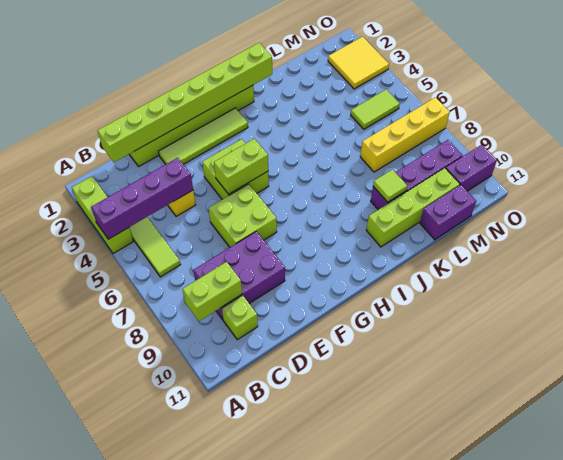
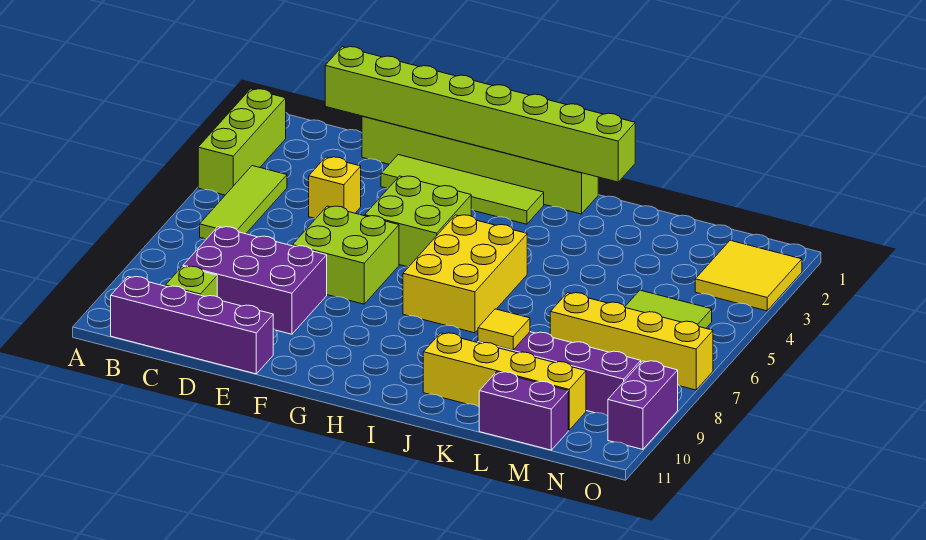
purple 1x4 brick [91,158,193,239] -> purple 1x4 brick moved to [111,277,273,374]
lime 1x2 brick [183,262,242,321] -> none
lime 1x2 brick [214,139,268,194] -> none
none -> yellow 2x3 brick [403,215,527,333]
lime 1x4 brick [366,168,460,247] -> yellow 1x4 brick [423,333,586,430]
lime 1x1 tile [373,170,407,202] -> yellow 1x1 tile [478,309,530,350]
purple 1x2 brick [446,145,497,191] -> purple 1x2 brick turned to [608,361,678,449]

